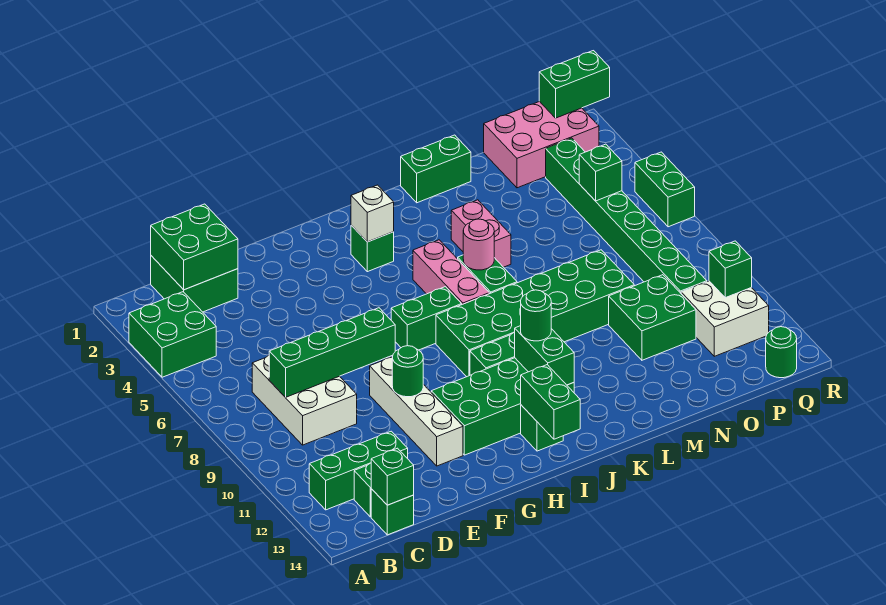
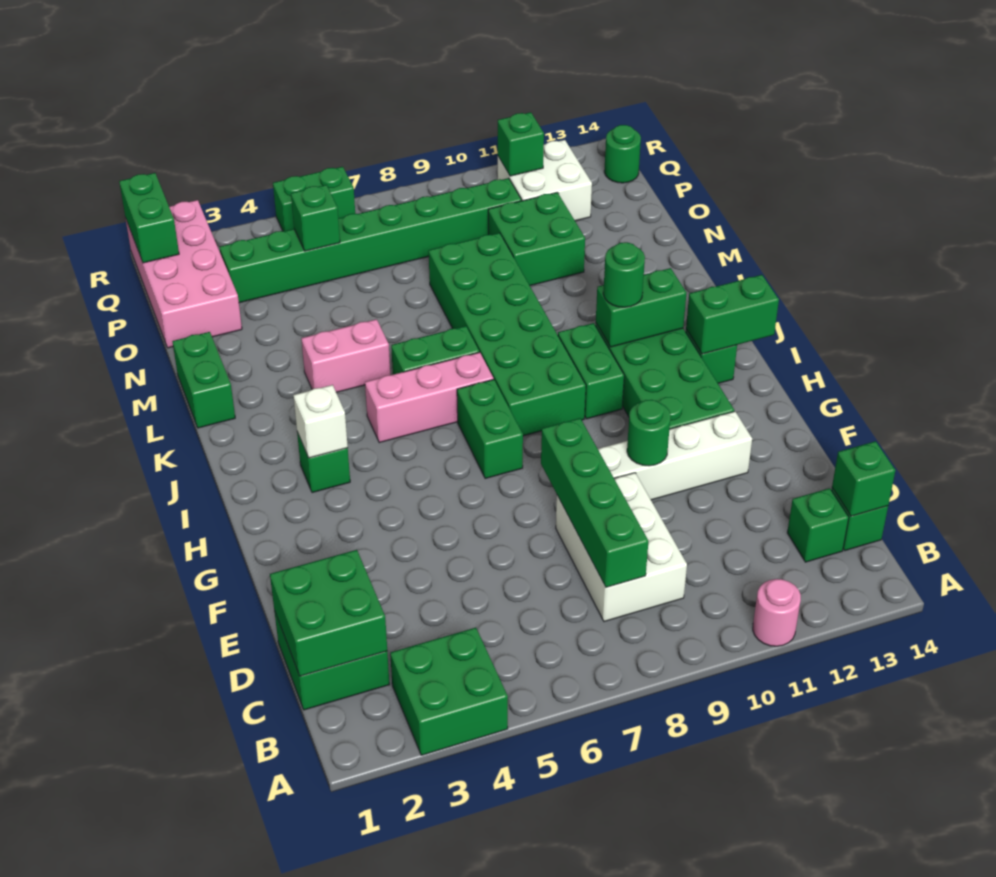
green 1x3 brick [309,431,408,510] -> none
white 2x3 brick [252,356,357,445] -> white 2x3 brick turned to [556,473,687,622]
pink 1x1 round brick [463,219,494,270] -> pink 1x1 round brick moved to [753,579,801,646]
pink 2x3 brick [484,101,599,188] -> pink 2x4 brick [125,200,242,348]

